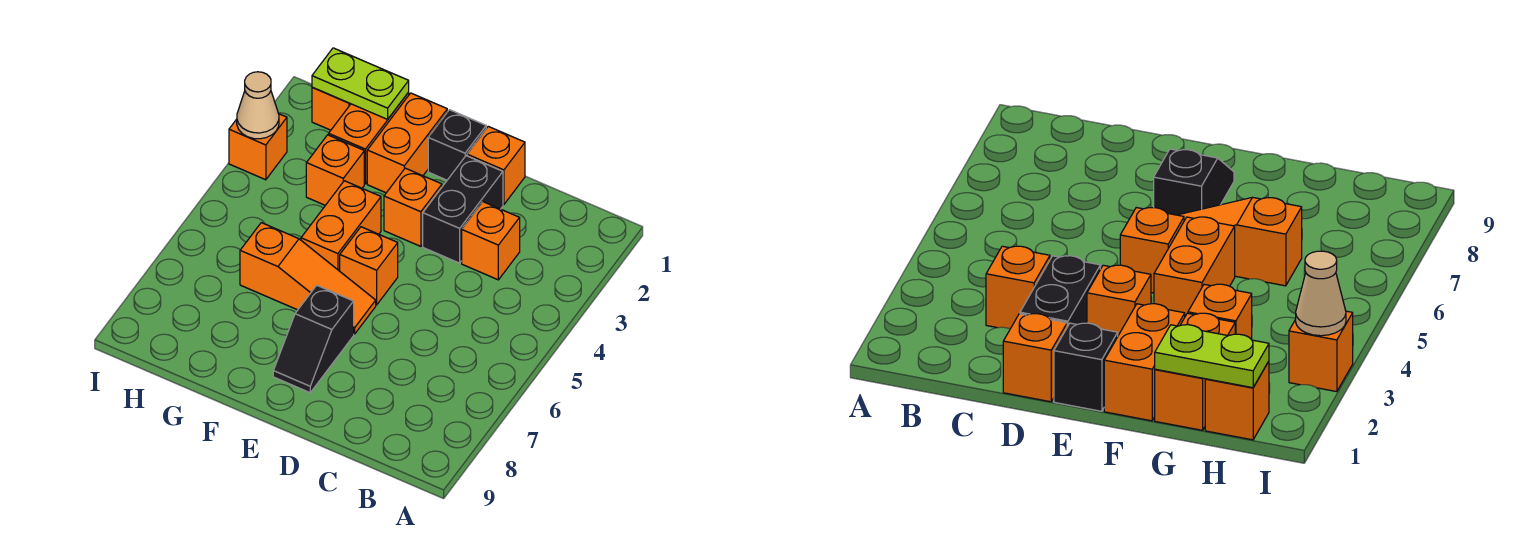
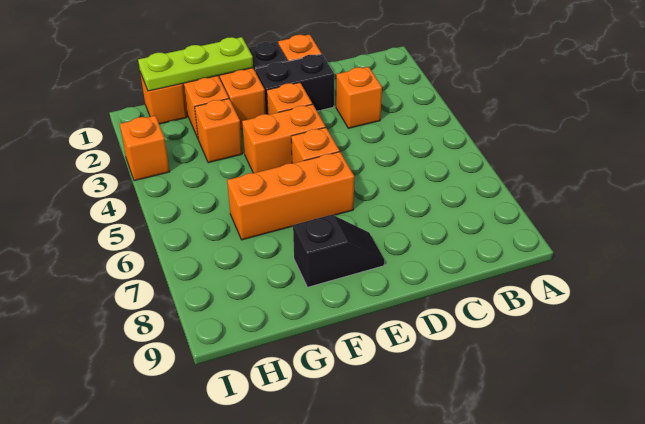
black 1x2 brick [423,156,503,263] -> black 1x2 brick turned to [256,54,334,114]
orange 1x3 slope [240,223,376,334] -> orange 1x3 brick [227,152,354,240]
black 1x2 slope [273,285,354,393] -> black 1x2 slope turned to [293,215,384,287]
orange 1x2 brick [301,181,381,271] -> orange 1x2 brick turned to [242,104,326,173]
lime 1x2 plate [312,48,409,119] -> lime 1x3 plate [138,37,253,91]
tan 1x1 cone [237,72,279,139] -> none

